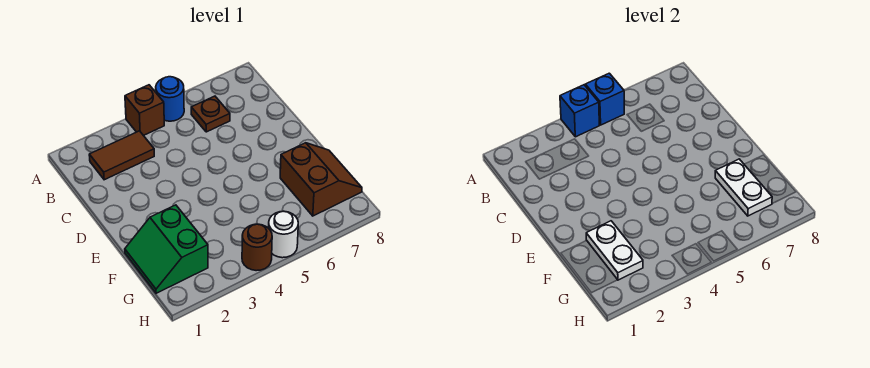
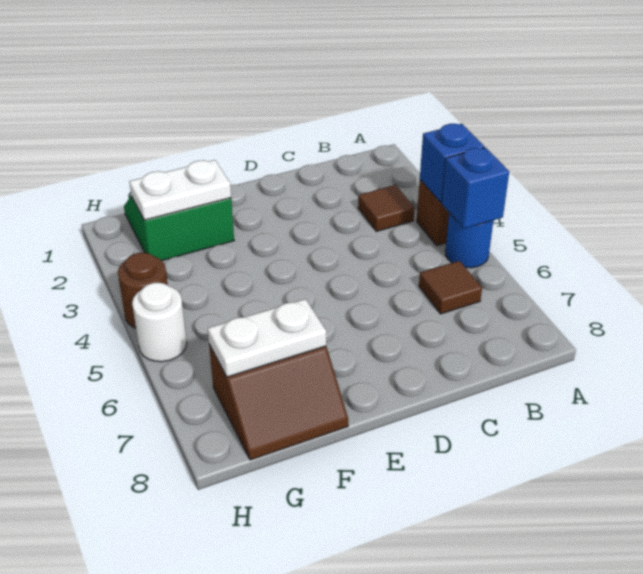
brown 1x2 tile [89,131,154,180] -> brown 1x1 tile [358,185,415,231]
brown 1x1 plate [191,96,230,132] -> brown 1x1 tile [419,261,482,314]

